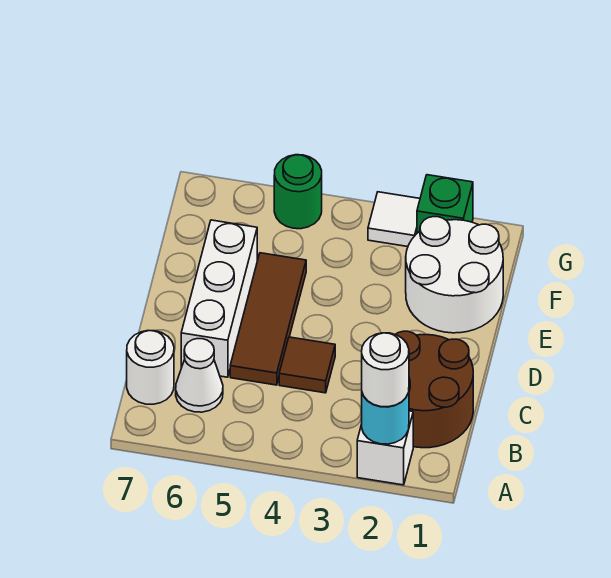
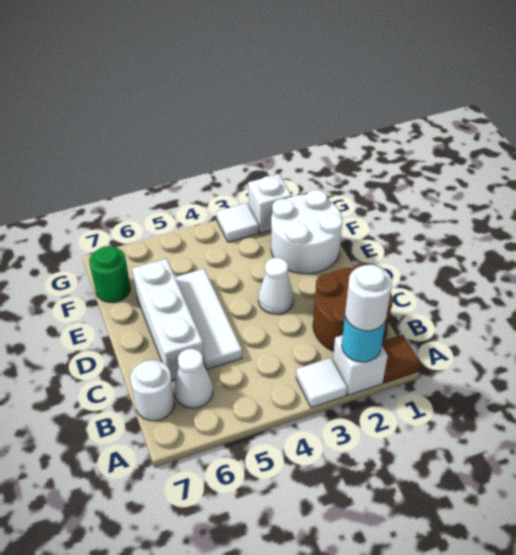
none -> white 1x1 tile [296,358,347,408]
brown 1x1 tile [279,337,335,393] -> brown 1x1 tile moved to [382,335,420,383]
brown 1x3 tile [230,253,306,385] -> white 1x3 tile [175,269,242,369]
none -> white 1x1 cone [258,258,294,314]
green 1x1 brick [417,175,473,233] -> white 1x1 brick [248,174,292,233]
green 1x1 round brick [274,155,322,229] -> green 1x1 round brick moved to [89,246,131,302]

